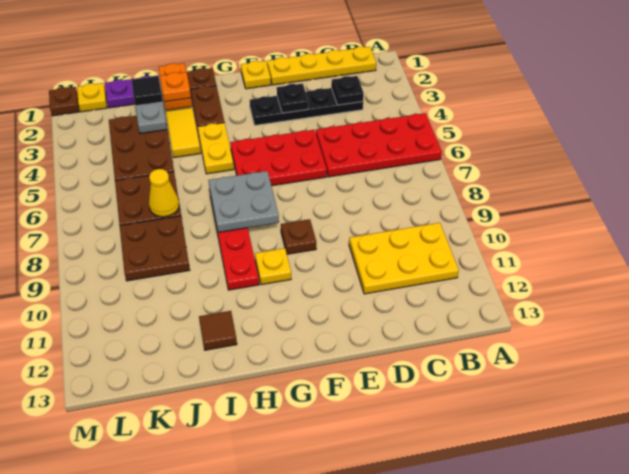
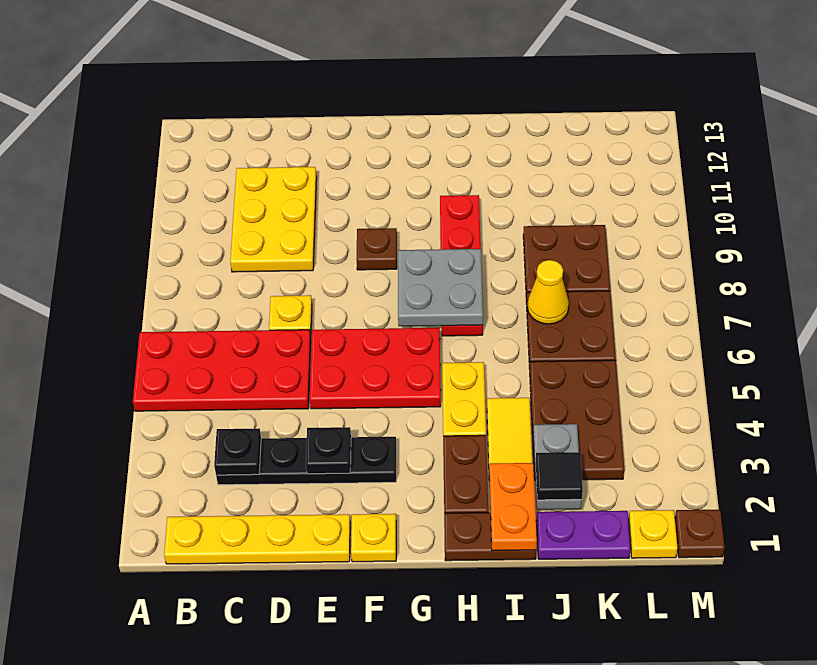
yellow 2x3 plate [349,223,459,294] -> yellow 2x3 plate turned to [230,167,317,272]
yellow 1x1 plate [255,248,291,285] -> yellow 1x1 plate moved to [269,295,312,335]
orange 1x1 plate [160,72,191,102] -> none
brown 1x1 tile [199,311,237,350] -> none

